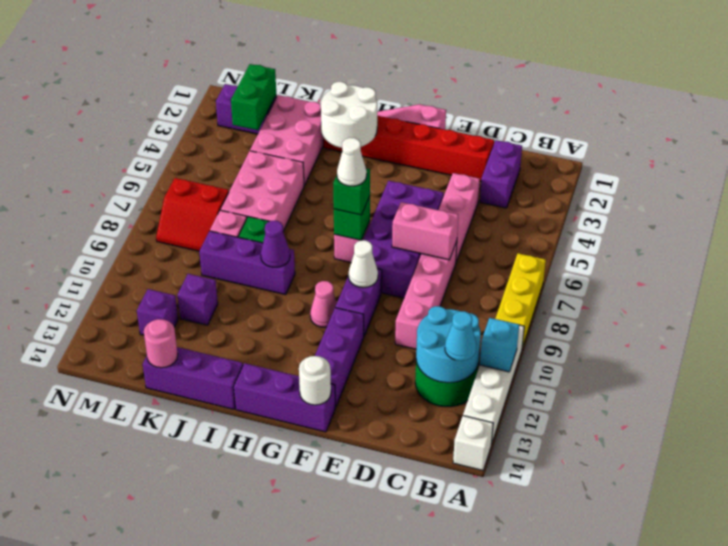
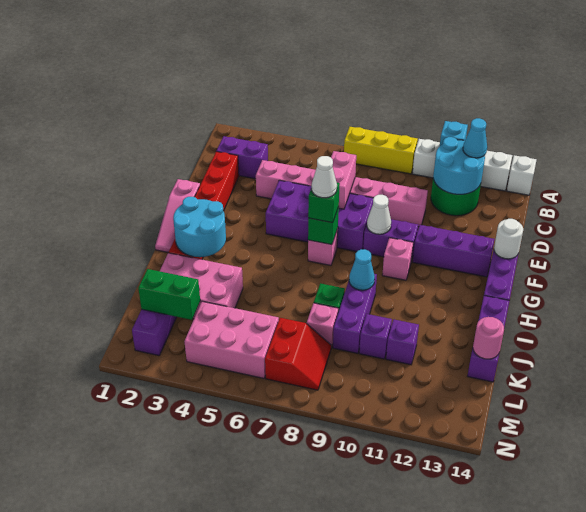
pink 1x1 cone [310,281,337,327] -> pink 1x1 brick [382,238,413,280]
white 2x2 round brick [321,82,377,148] -> cyan 2x2 round brick [173,197,226,257]
purple 1x1 cone [261,221,290,267] -> cyan 1x1 cone [349,249,375,290]
pink 2x3 brick [220,151,304,231] -> pink 2x3 brick moved to [185,301,279,378]
purple 1x1 brick [137,289,178,335] -> purple 1x1 brick moved to [359,314,392,359]

